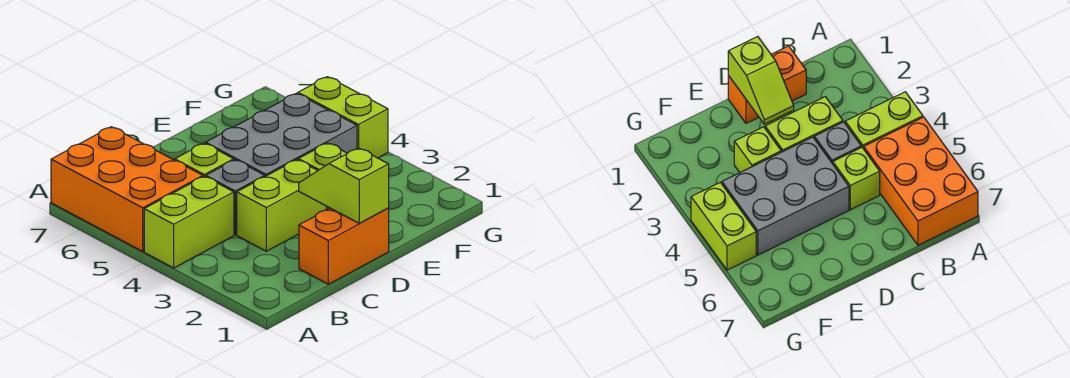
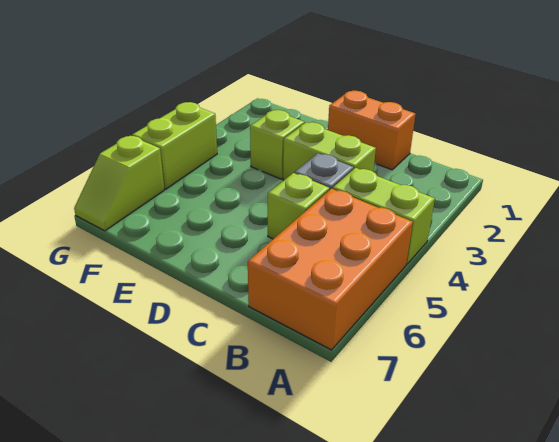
lime 1x2 slope [299,148,389,223] -> lime 1x2 slope moved to [74,136,164,231]
grey 2x3 brick [206,93,357,176] -> none

